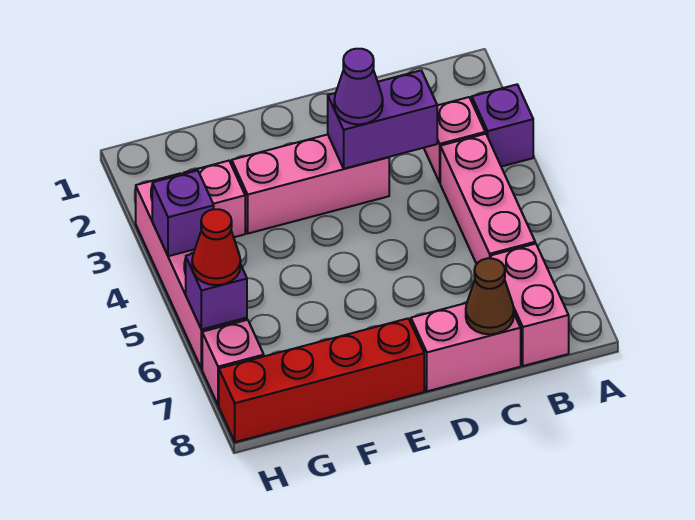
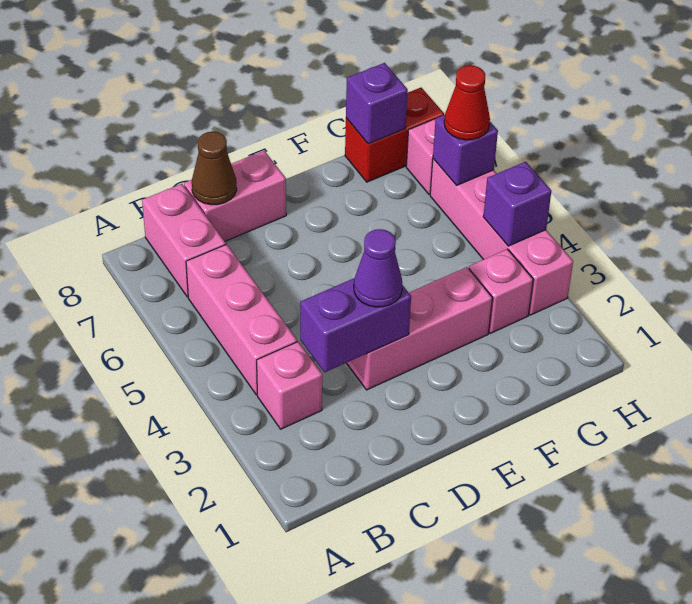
purple 1x1 brick [472,85,533,167] -> purple 1x1 brick moved to [346,63,408,144]
red 1x4 brick [219,318,424,442] -> red 1x2 brick [345,88,444,182]

